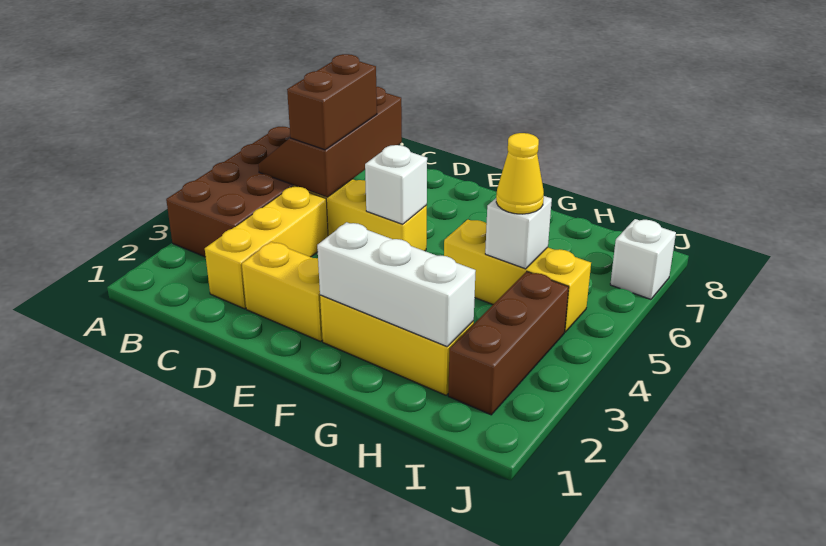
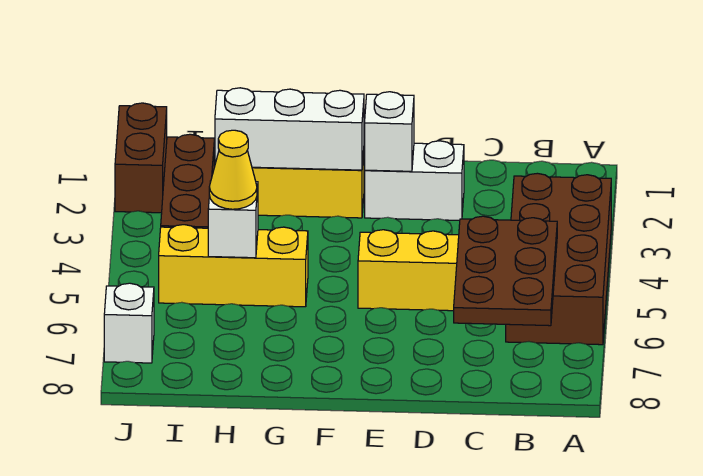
brown 2x3 slope [258,87,402,197] -> brown 2x3 plate [454,216,557,326]
yellow 1x3 brick [205,186,328,309] -> none
brown 1x2 brick [287,54,377,150] -> brown 1x2 brick moved to [115,103,167,213]
yellow 1x2 brick [242,242,323,341] -> white 1x2 brick [365,141,464,220]
white 1x1 brick [365,145,427,224] -> white 1x1 brick moved to [365,92,414,171]

